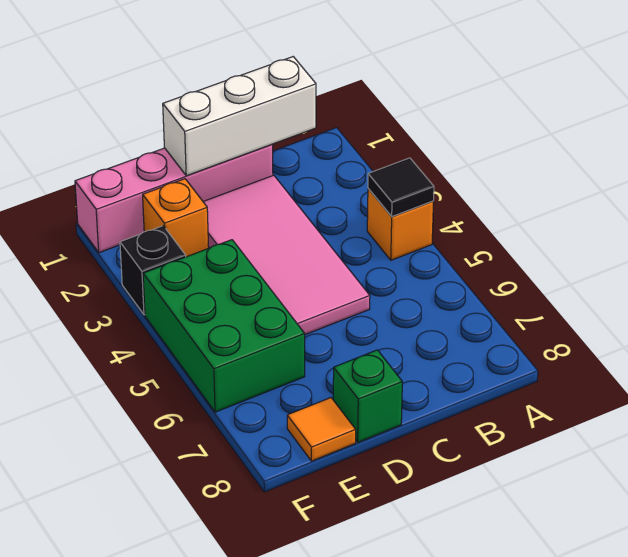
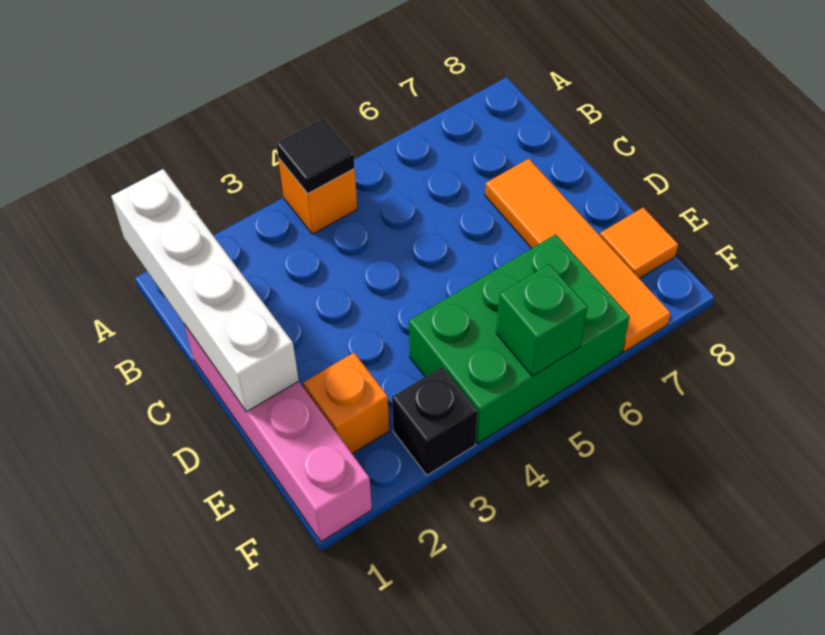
white 1x3 brick [163,57,316,176] -> white 1x4 brick [111,169,299,412]
pink 2x4 tile [203,175,370,335] -> none
none -> orange 1x4 tile [485,159,671,352]
green 1x1 brick [333,350,402,442] -> green 1x1 brick moved to [496,264,588,376]

